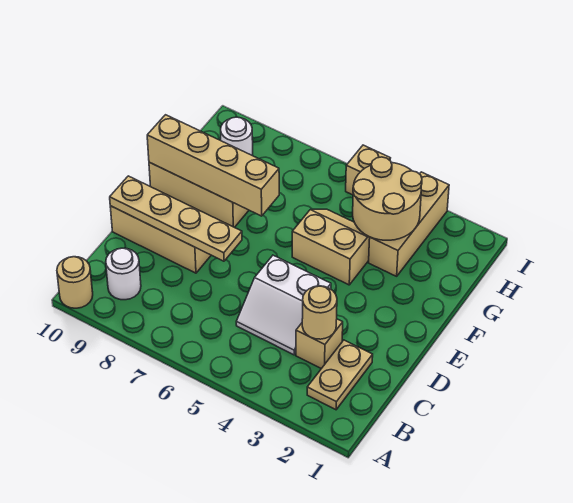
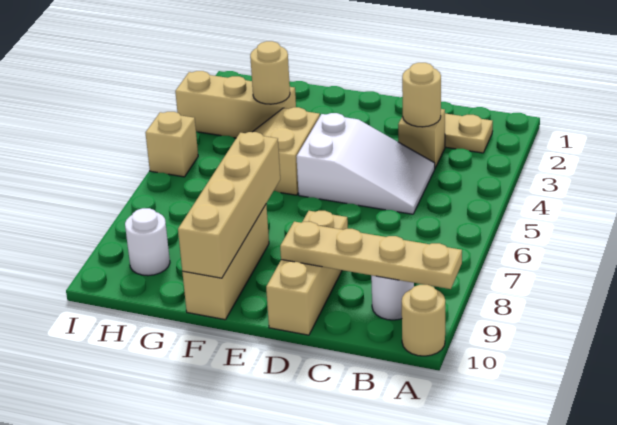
white 2x2 slope [236,255,331,355] -> white 2x3 slope [297,113,435,214]
tan 1x4 plate [110,176,242,261] -> tan 1x4 plate turned to [280,222,462,289]
tan 2x2 round brick [353,157,422,240] -> tan 1x1 round brick [250,41,290,104]

